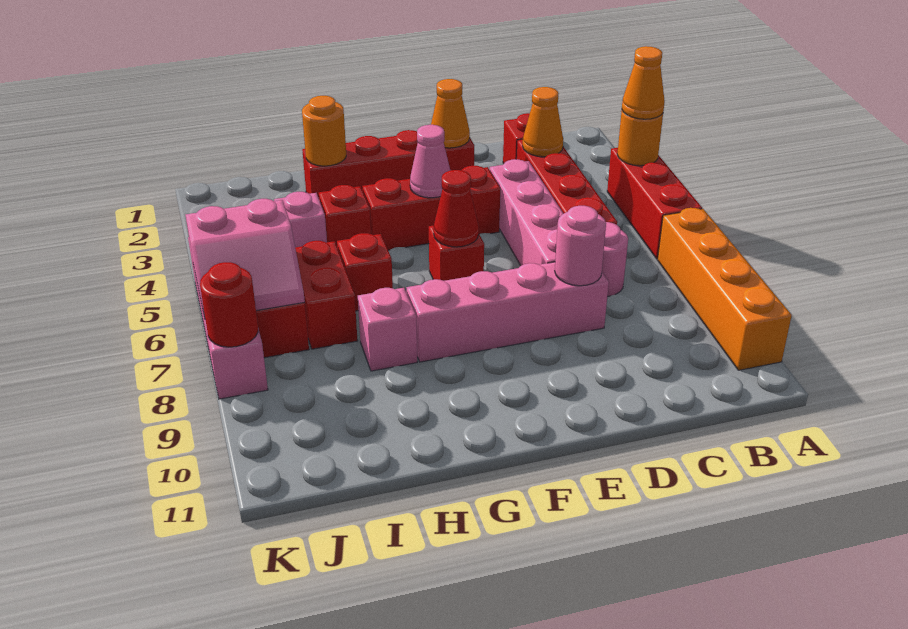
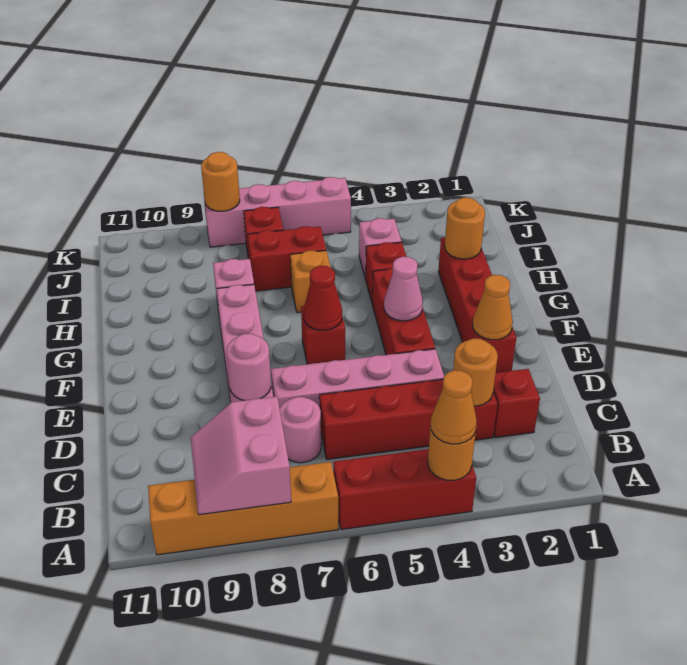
orange 1x1 cone [523,87,563,157] -> orange 1x1 round brick [453,338,498,406]
red 1x1 brick [337,233,393,311] -> orange 1x1 brick [290,250,331,312]
pink 2x2 slope [186,199,305,318] -> pink 2x2 slope moved to [191,397,291,515]
red 1x1 round brick [200,262,258,347] -> orange 1x1 round brick [201,152,240,211]

